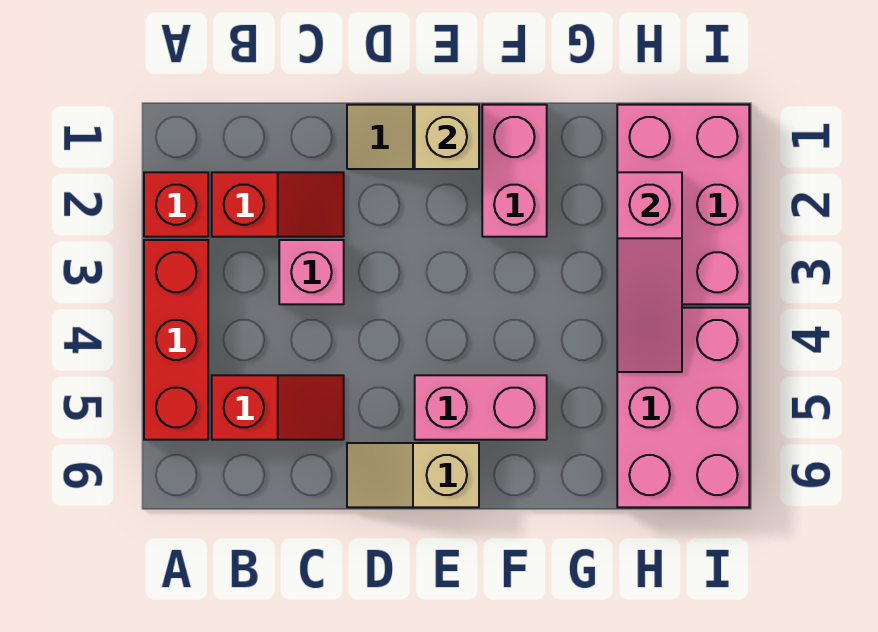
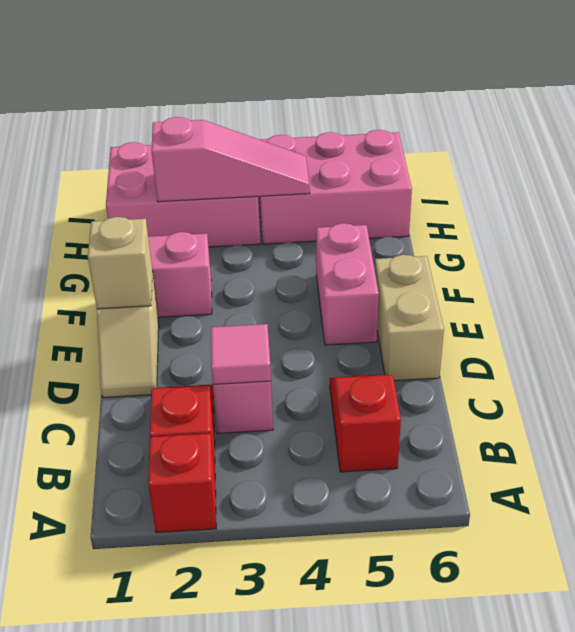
red 1x3 brick [144,240,208,440] -> none
none -> pink 1x1 tile [211,324,271,384]
tan 1x2 slope [347,443,479,507] -> tan 1x2 brick [375,255,444,381]

